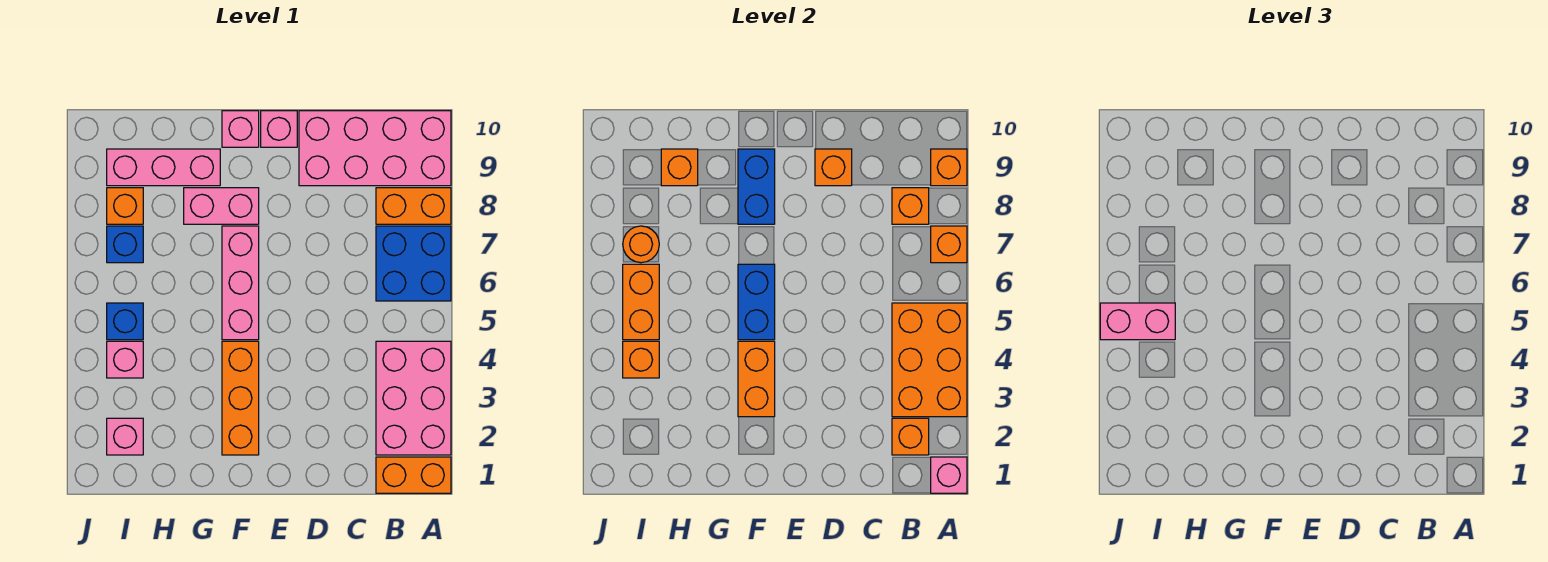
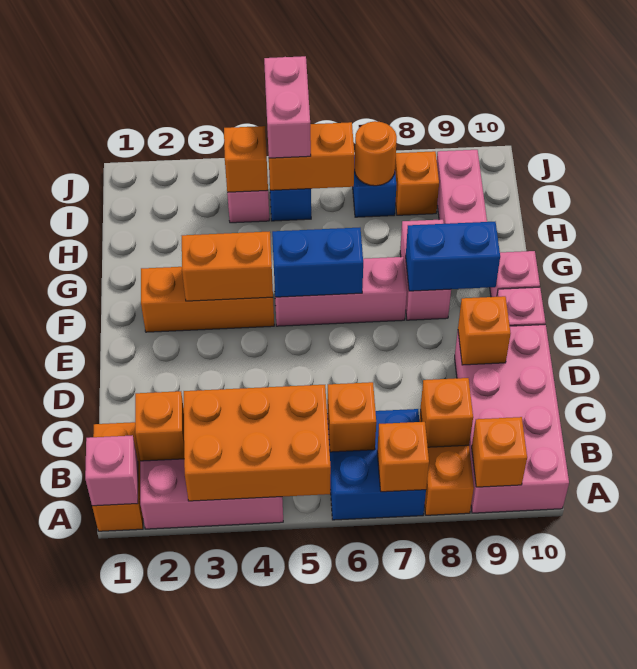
orange 1x1 brick [661,149,698,186] -> orange 1x1 brick moved to [327,382,376,452]
pink 1x1 brick [107,418,143,455] -> none

